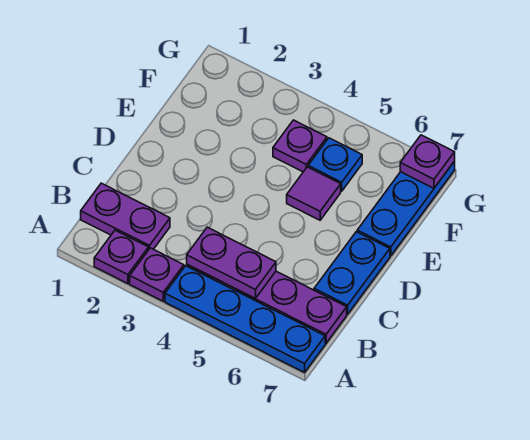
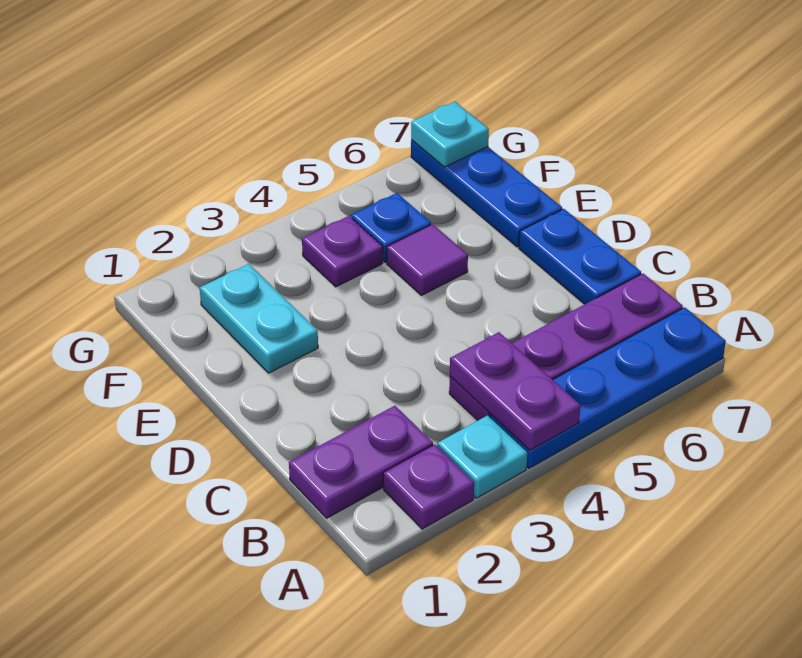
purple 1x1 plate [130,248,184,301] -> cyan 1x1 plate [437,416,527,498]
purple 1x2 plate [187,227,276,298] -> purple 1x2 plate turned to [450,332,581,450]
none -> cyan 1x2 plate [200,264,318,373]
purple 1x1 plate [400,135,455,188] -> cyan 1x1 plate [411,102,489,167]

